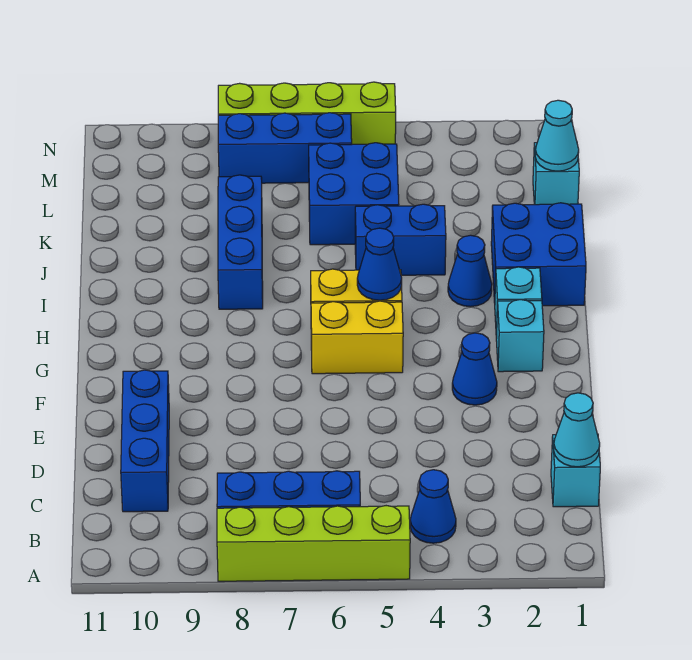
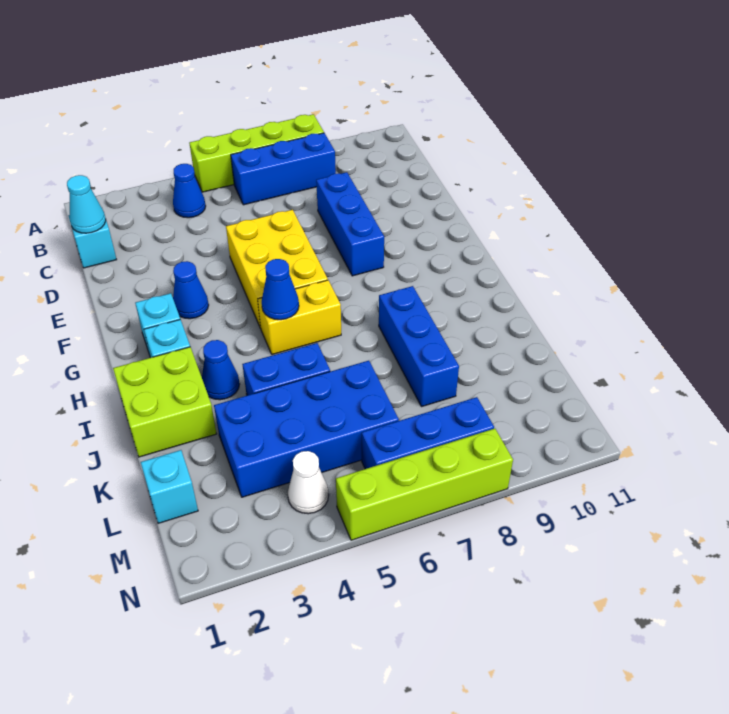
blue 1x3 brick [121,370,169,512] -> blue 1x3 brick moved to [316,172,384,276]
yellow 1x2 brick [311,301,403,374] -> yellow 2x3 brick [226,210,328,328]
blue 2x2 brick [491,203,586,306] -> lime 2x2 brick [113,347,217,457]
blue 2x2 brick [309,143,399,245] -> blue 2x4 brick [214,361,399,497]
cyan 1x1 cone [535,100,579,171] -> none
none -> white 1x1 cone [288,451,329,514]

